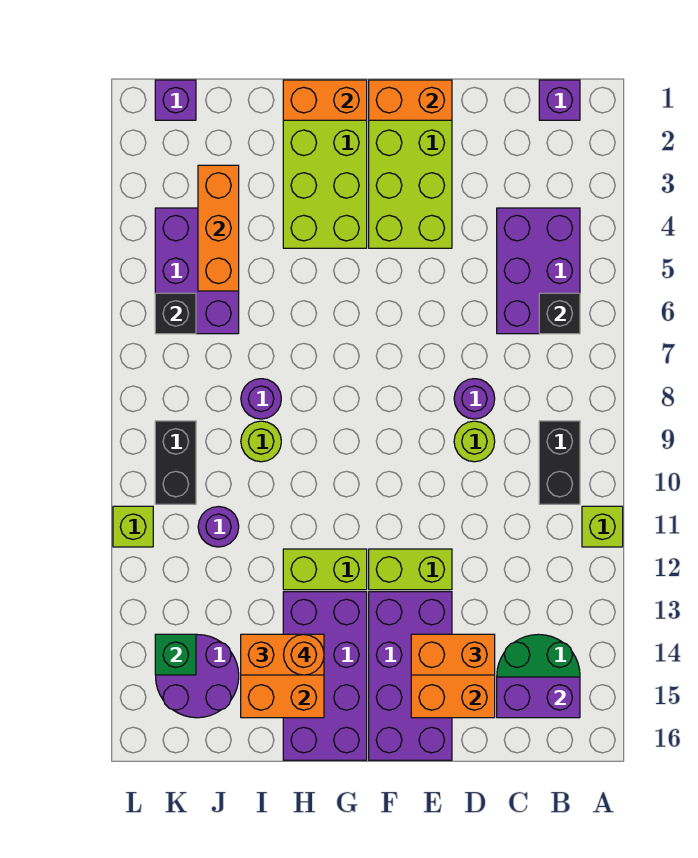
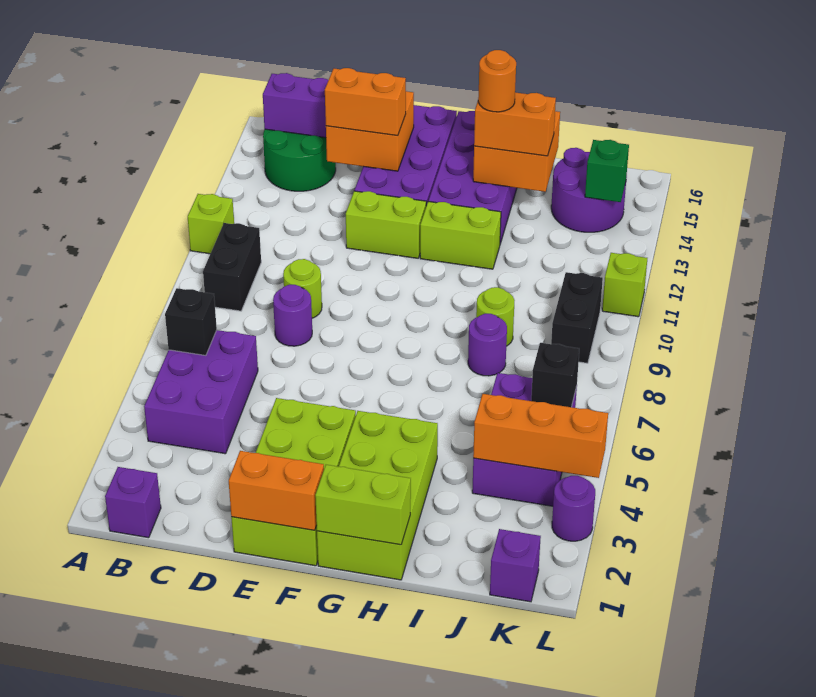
orange 1x2 brick [283,80,367,120] -> lime 1x2 brick [315,465,411,545]
orange 1x3 brick [198,165,239,291] -> orange 1x3 brick turned to [473,394,608,478]
purple 1x1 round brick [198,507,239,547] -> purple 1x1 round brick moved to [552,476,595,541]

